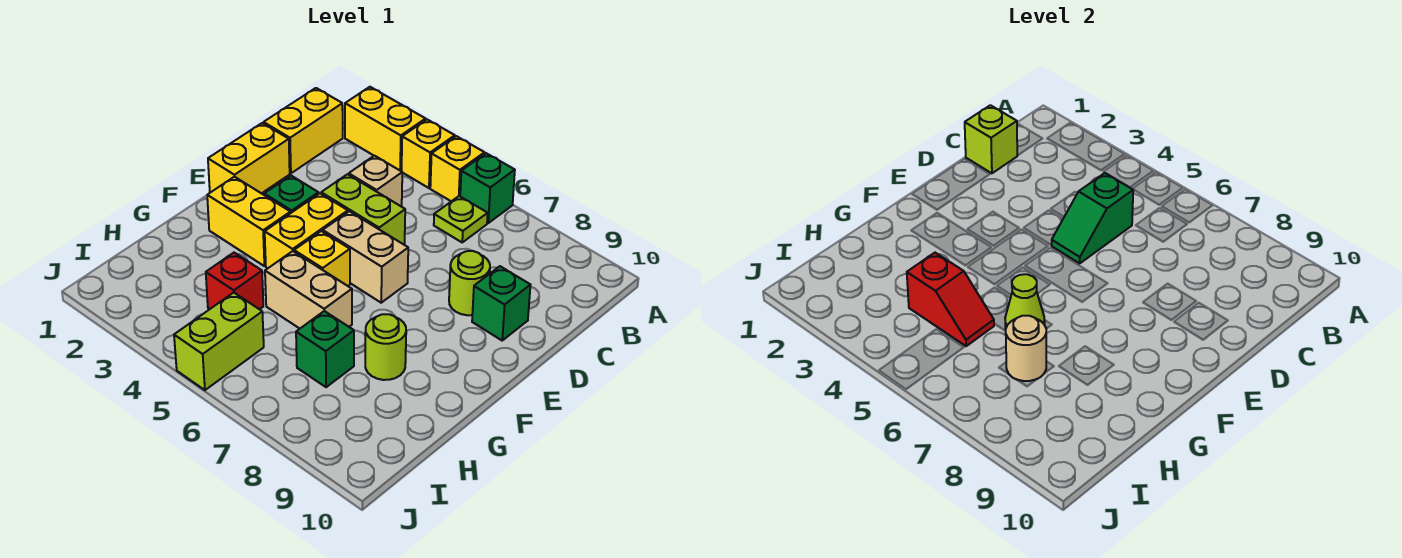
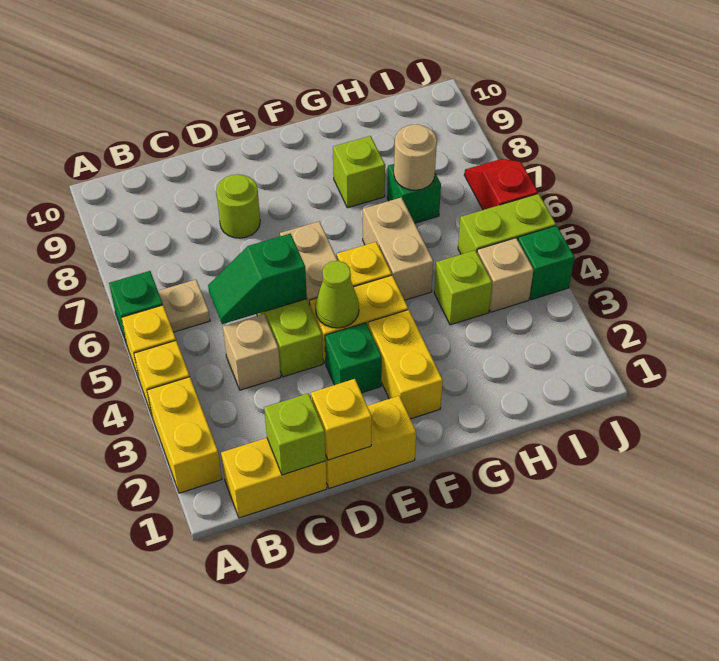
lime 1x1 plate [434,196,488,242] -> tan 1x1 plate [158,280,210,332]
green 1x2 slope [1051,173,1133,263] -> green 1x2 slope turned to [208,234,307,324]
none -> yellow 1x1 brick [311,379,372,460]
green 1x1 brick [472,266,530,340] -> green 1x1 brick moved to [518,226,574,300]
lime 1x1 cone [1005,274,1045,328] -> lime 1x1 cone moved to [315,261,359,328]
lime 1x1 round brick [365,314,406,380] -> lime 1x1 brick [333,136,385,208]
red 1x1 brick [206,253,263,309] -> lime 1x1 brick [434,250,492,325]
red 1x2 slope [907,253,994,346] -> red 1x2 slope moved to [464,159,538,210]
none -> tan 1x1 brick [477,238,534,312]

